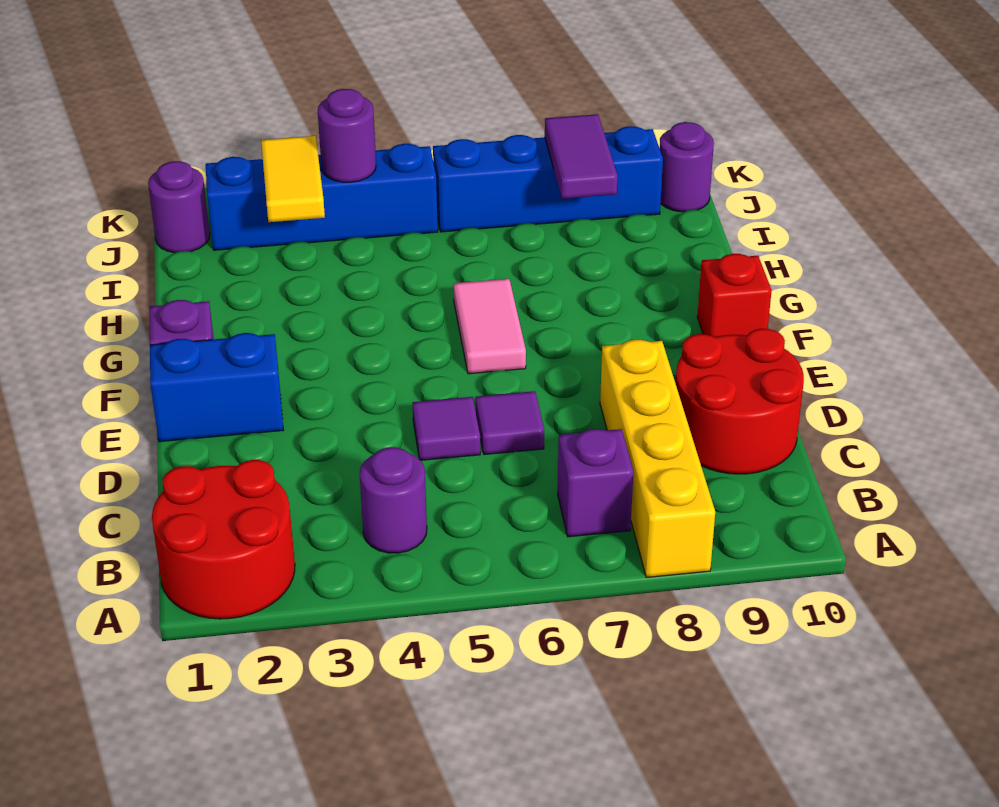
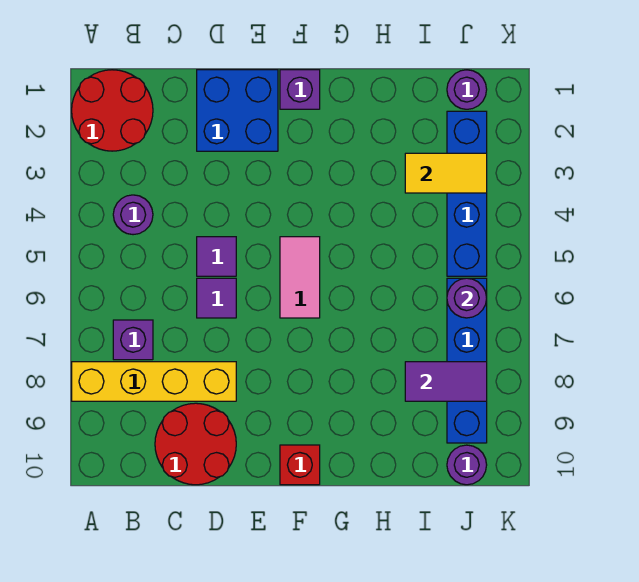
blue 1x2 brick [150,333,283,442] -> blue 2x2 brick [197,70,278,151]
pink 1x2 tile [453,279,526,374] -> pink 1x2 tile turned to [280,237,320,318]
purple 1x1 round brick [318,89,376,182] -> purple 1x1 round brick moved to [447,278,487,318]

